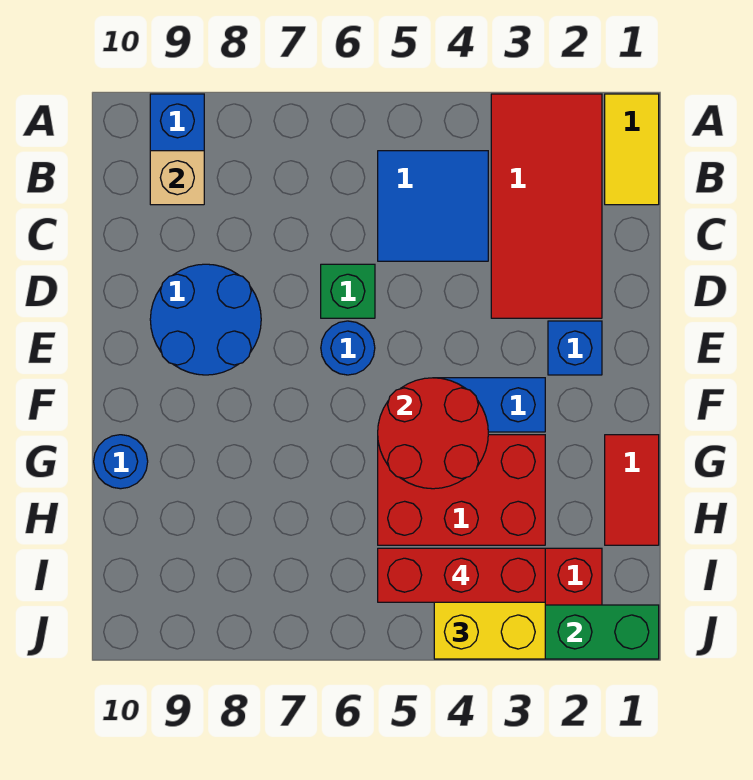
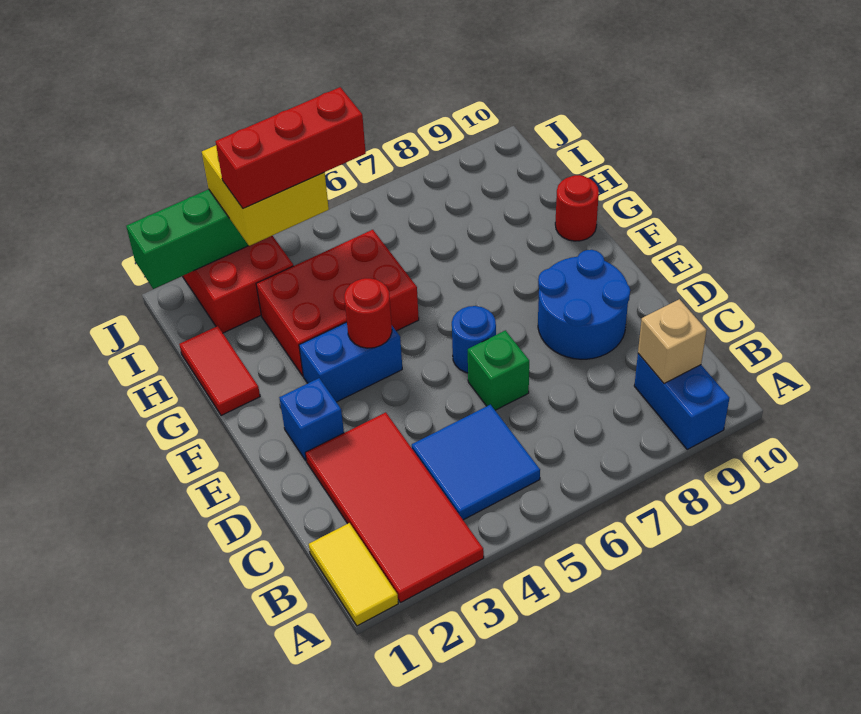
red 2x2 round brick [378,378,488,489] -> red 1x1 round brick [344,278,392,348]
blue 1x1 round brick [94,435,148,489] -> red 1x1 round brick [555,175,599,241]

